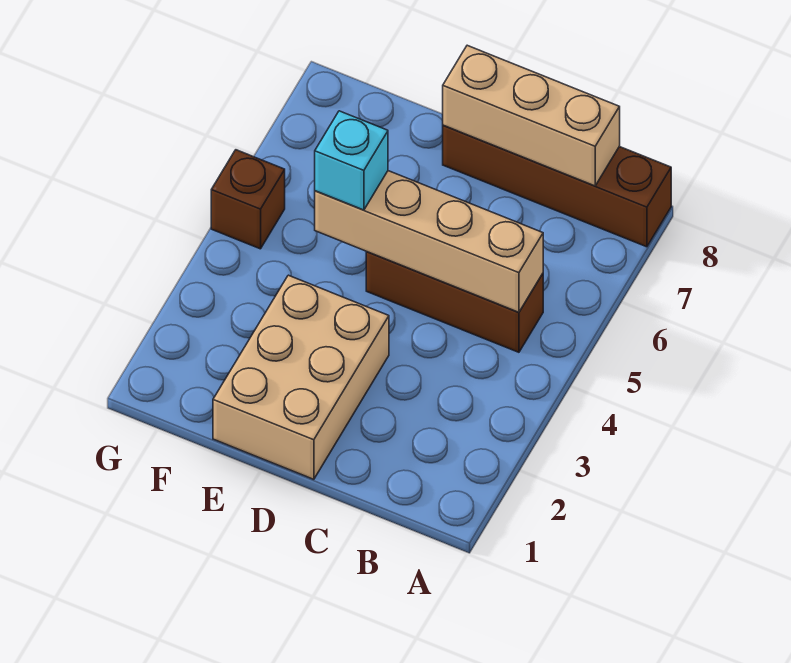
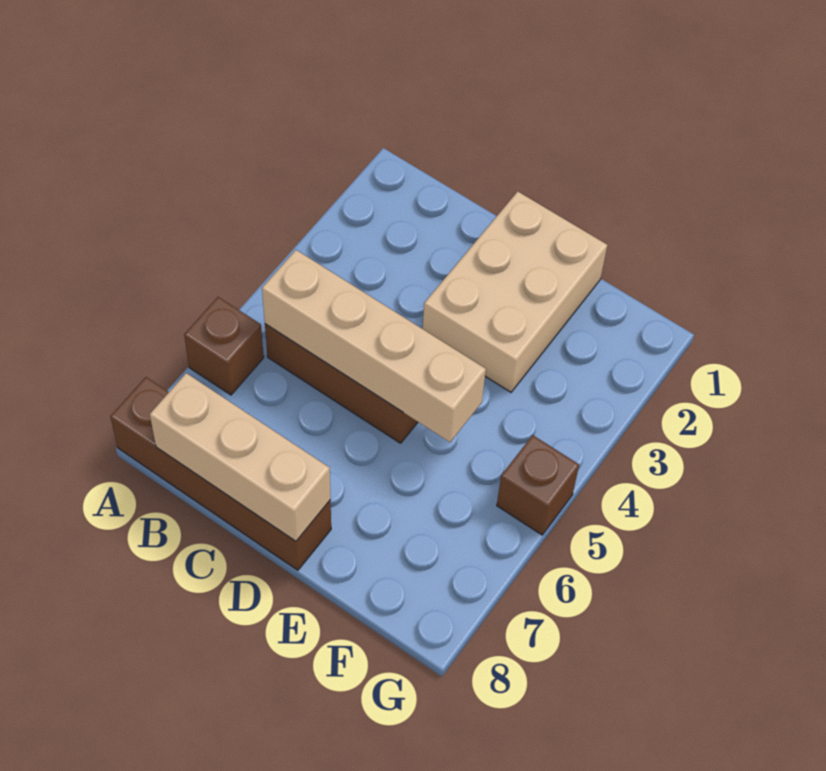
none -> brown 1x1 brick [184,297,264,395]
cyan 1x1 brick [315,111,388,210] -> none

